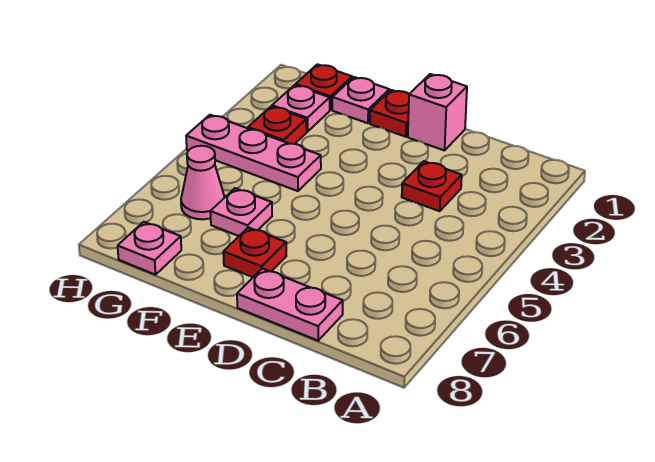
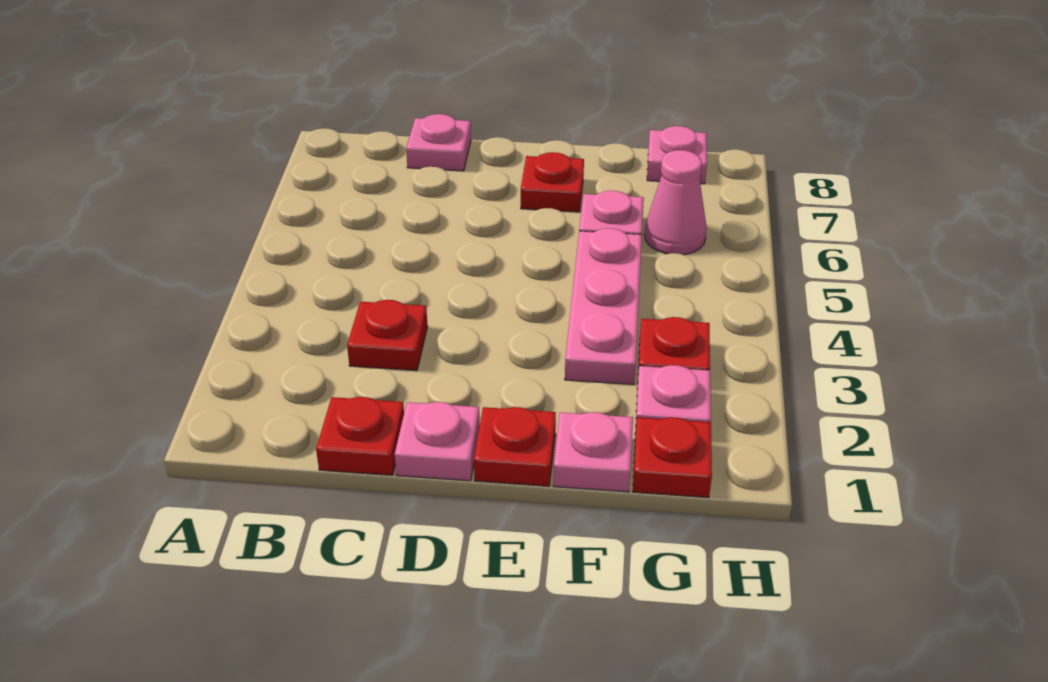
none -> red 1x1 plate [316,397,404,475]
pink 1x2 plate [237,269,343,341] -> pink 1x1 plate [406,114,471,171]
pink 1x1 brick [408,74,467,150] -> pink 1x1 plate [395,402,480,481]
pink 1x3 plate [186,115,321,191] -> pink 1x3 plate turned to [565,228,642,384]

